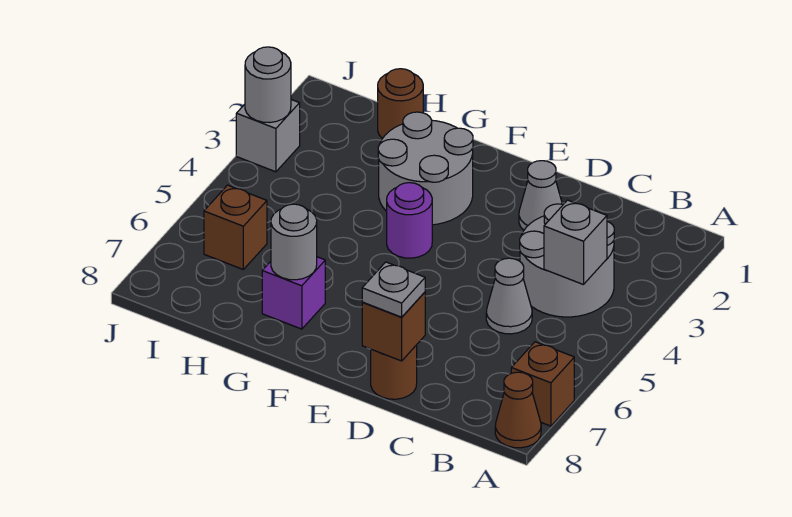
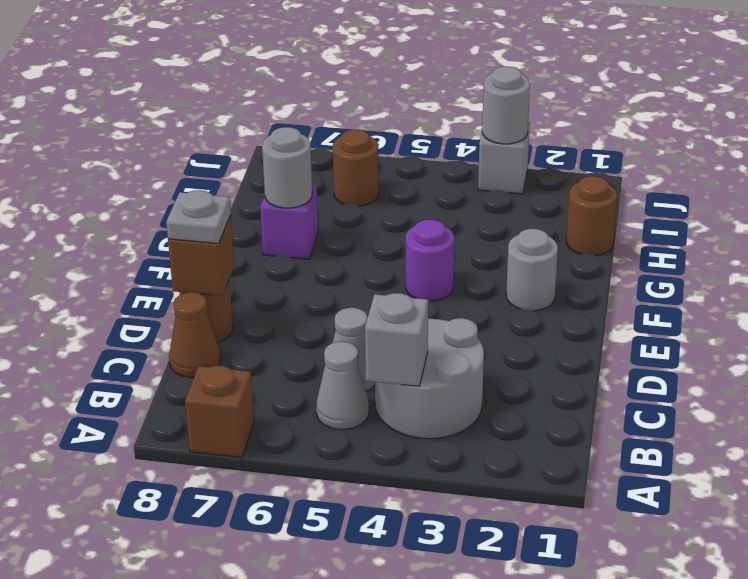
brown 1x1 cone [495,372,541,448] -> brown 1x1 cone moved to [169,292,220,377]
grey 1x1 cone [519,161,562,230] -> grey 1x1 cone moved to [316,342,369,429]
grey 2x2 round brick [378,112,473,225] -> grey 1x1 round brick [506,229,558,311]
brown 1x1 brick [204,185,267,269] -> brown 1x1 round brick [333,130,379,206]

